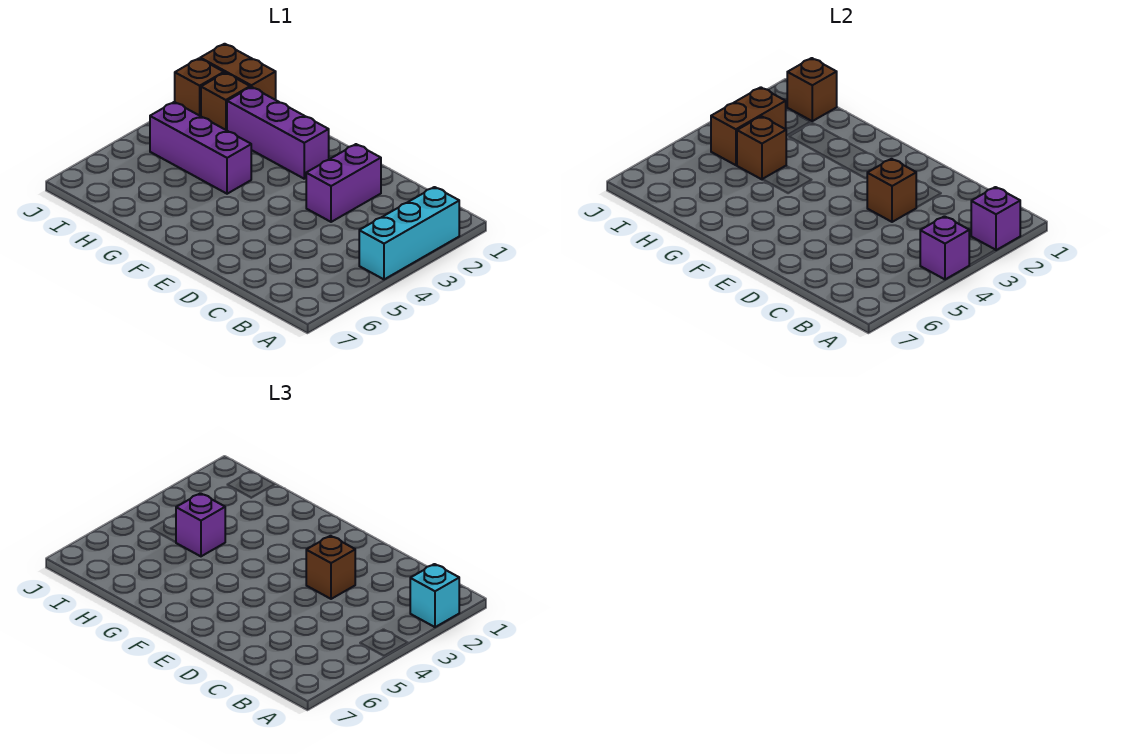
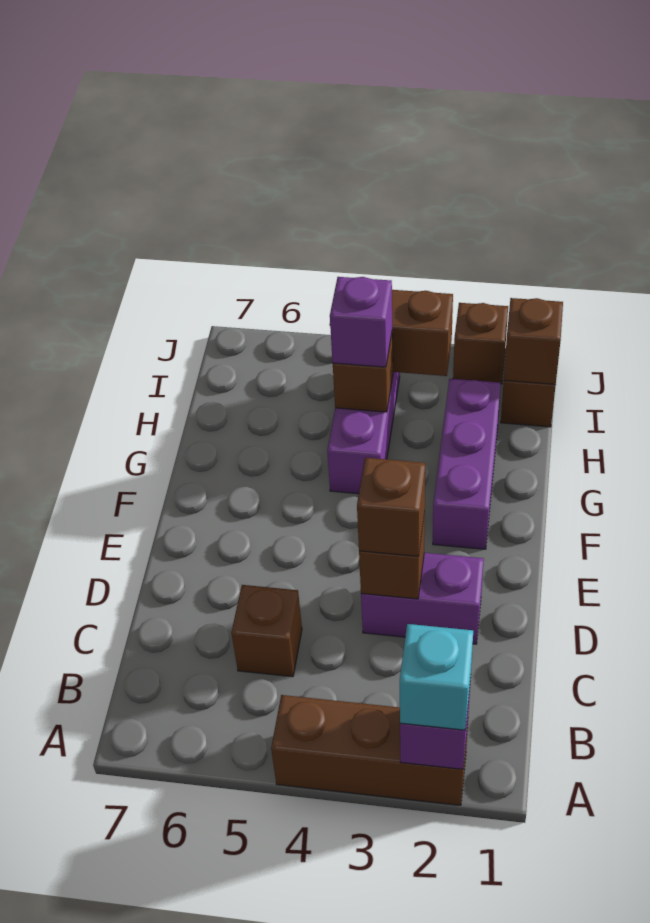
cyan 1x3 brick [359,187,459,279] -> brown 1x3 brick [271,695,468,805]
purple 1x1 brick [920,216,969,279] -> none
brown 1x1 brick [201,73,250,130] -> brown 1x1 brick moved to [231,585,302,677]

